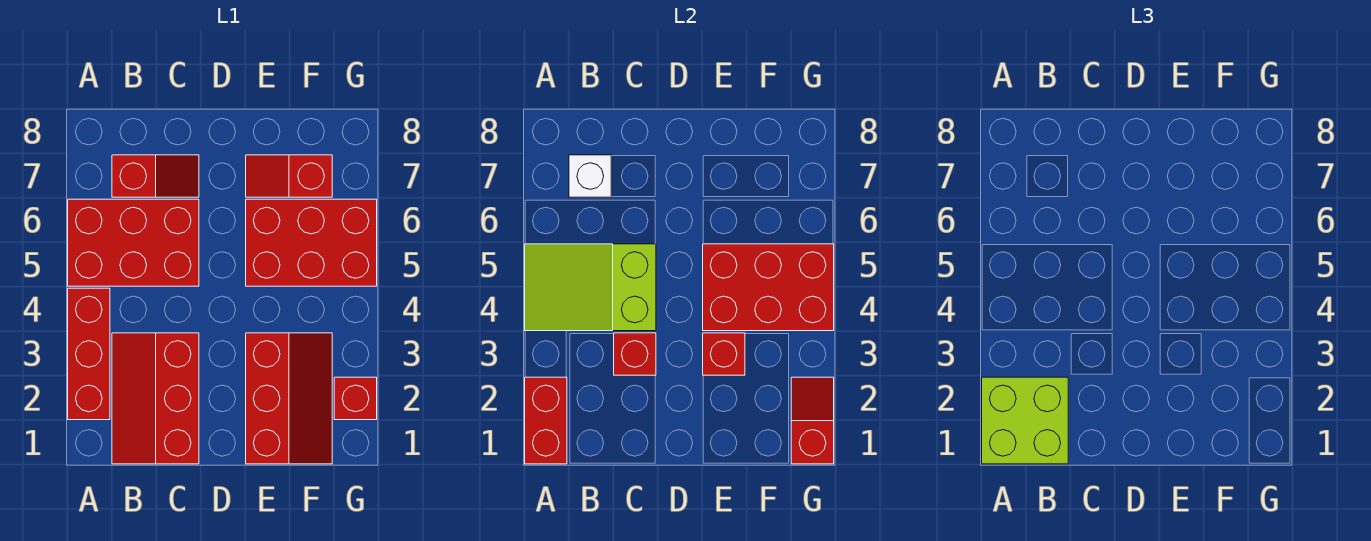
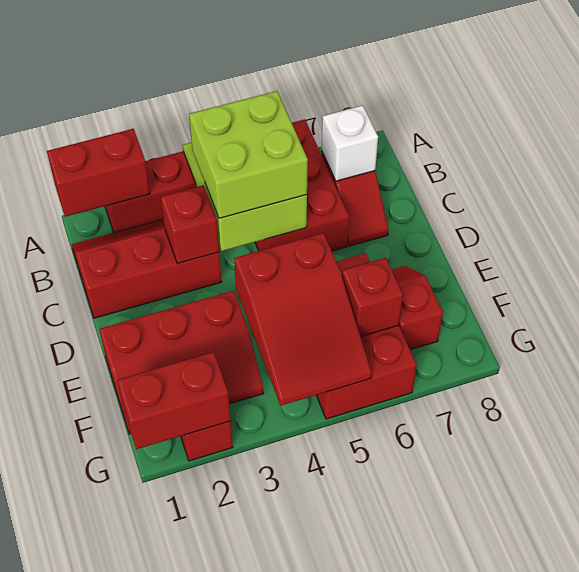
lime 2x2 brick [982,377,1068,464] -> lime 2x2 brick moved to [189,91,308,218]
red 1x1 brick [703,333,745,375] -> red 1x1 brick moved to [342,258,403,337]
red 2x3 brick [703,244,834,331] -> red 2x3 slope [234,233,372,406]
red 1x2 slope [791,377,834,464] -> red 1x2 brick [117,352,231,449]

